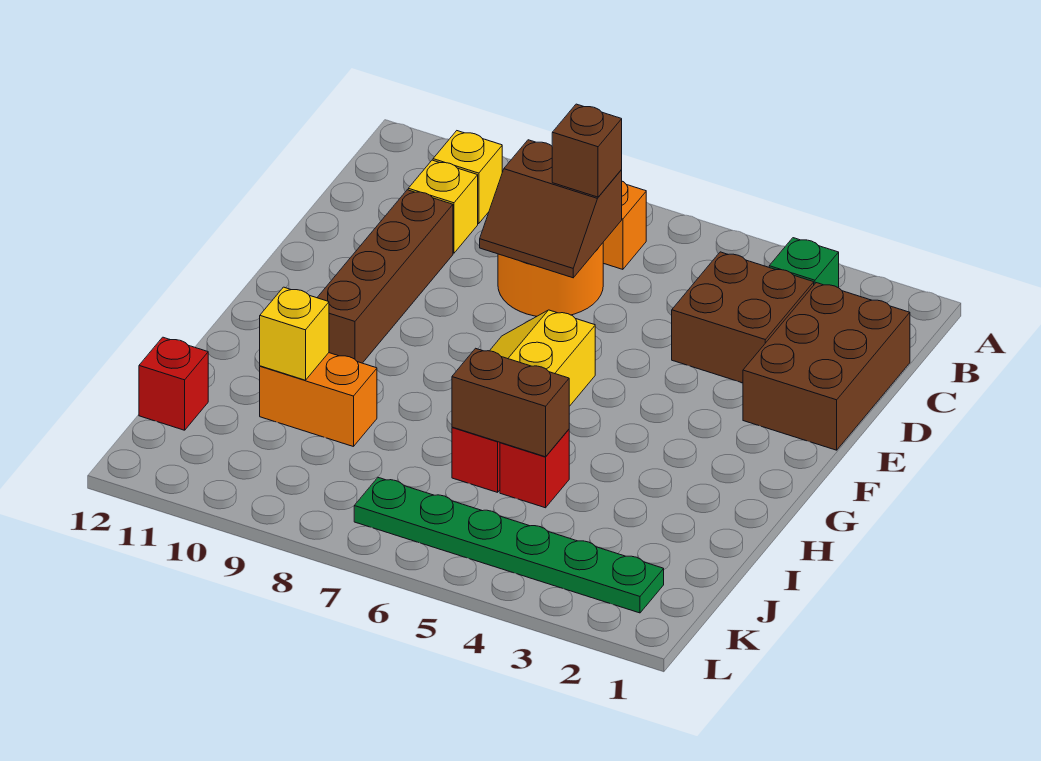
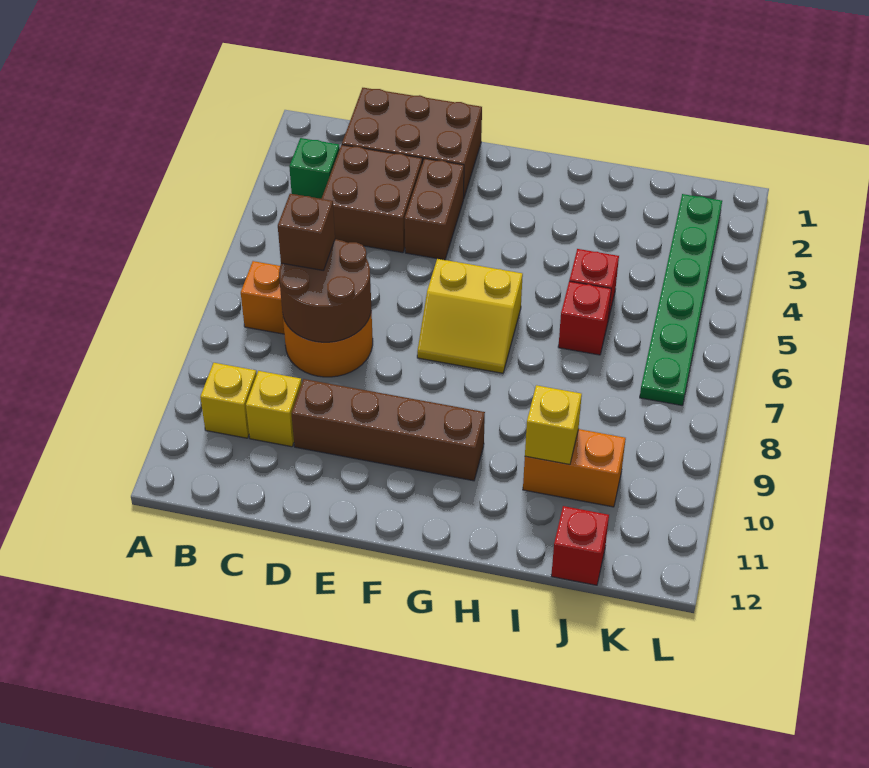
brown 2x2 slope [480,140,622,278] -> brown 2x2 round brick [279,239,371,342]
brown 1x2 brick [452,348,569,457] -> brown 1x2 brick moved to [405,158,464,260]
orange 1x2 brick [260,353,377,447] -> orange 1x2 brick turned to [523,429,626,507]

